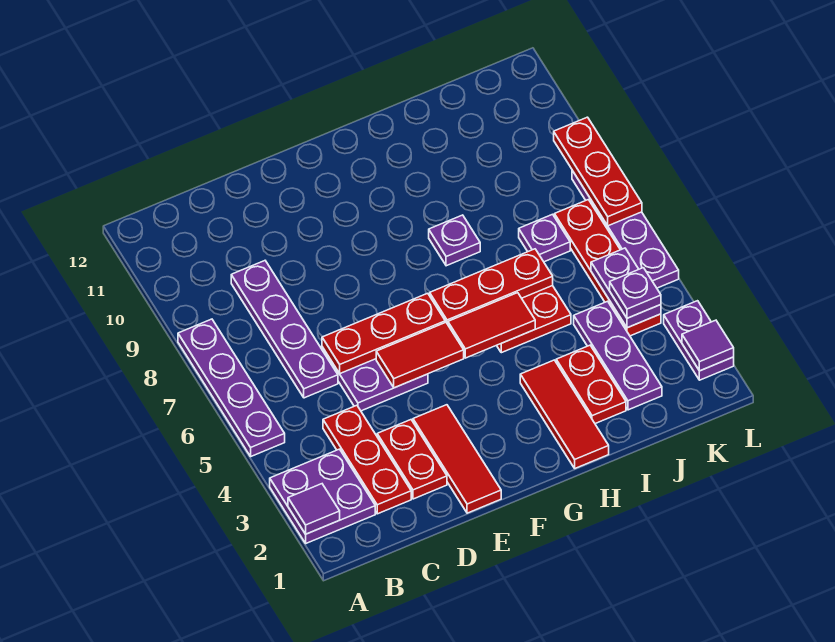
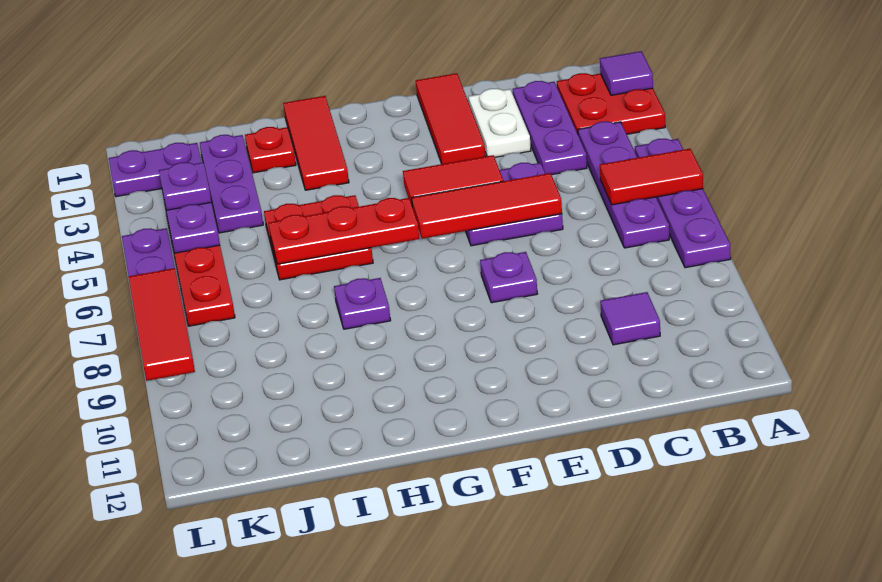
purple 2x2 plate [270,449,375,543] -> red 2x2 plate [557,73,665,134]
red 1x3 plate [323,405,411,514] -> purple 1x3 plate [513,81,587,175]
purple 1x4 plate [231,261,338,398] -> purple 1x4 plate moved to [578,121,669,248]
red 1x2 plate [377,420,447,499] -> white 1x2 plate [468,88,531,157]
red 1x3 plate [322,293,445,373] -> red 1x3 tile [412,173,562,239]
red 1x2 tile [448,293,535,358] -> red 1x2 tile moved to [600,149,703,205]
red 1x2 plate [556,345,626,424] -> red 1x1 plate [245,127,296,173]
purple 1x1 plate [519,214,570,262] -> purple 1x1 plate moved to [480,252,537,303]
purple 1x2 plate [664,301,734,380] -> purple 1x2 plate turned to [109,143,202,197]
purple 1x1 tile [682,320,734,371] -> purple 1x1 tile moved to [600,292,660,345]
red 1x3 plate [554,117,642,226] -> red 1x3 tile [128,268,195,381]

